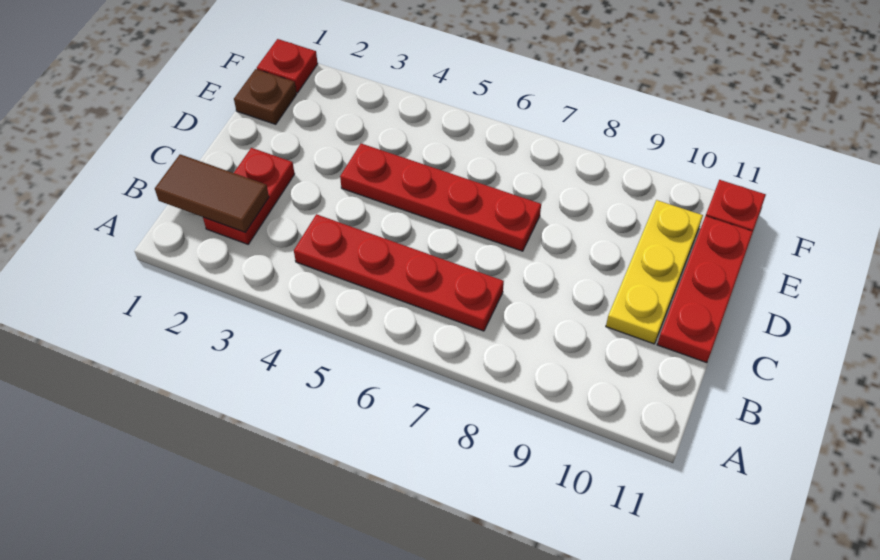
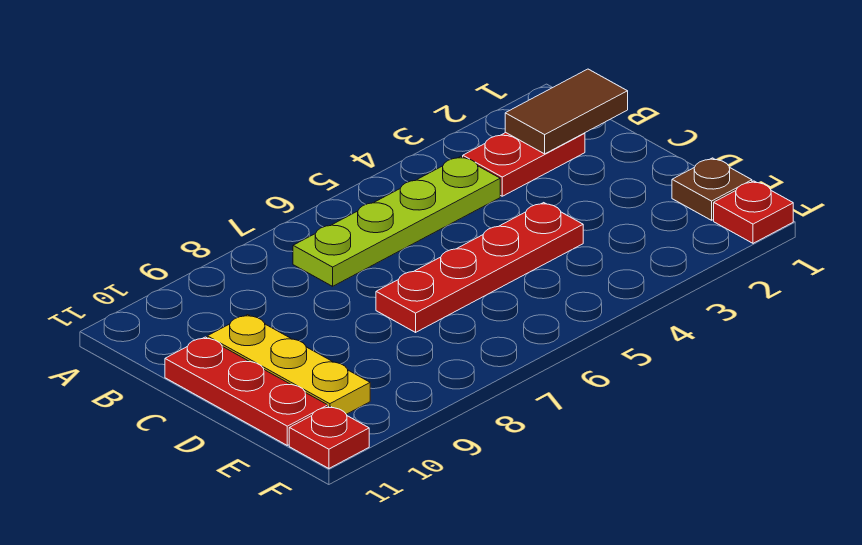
red 1x2 plate [203,148,295,244] -> red 1x2 plate turned to [463,133,585,196]
red 1x4 plate [294,214,504,331] -> lime 1x4 plate [293,157,500,286]

